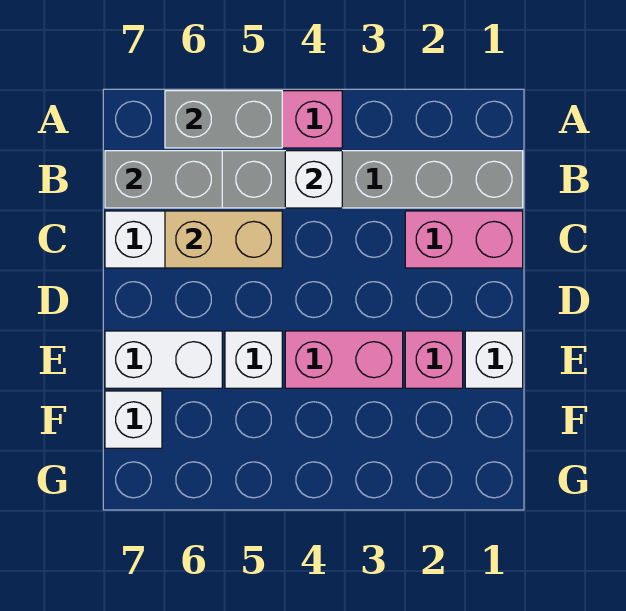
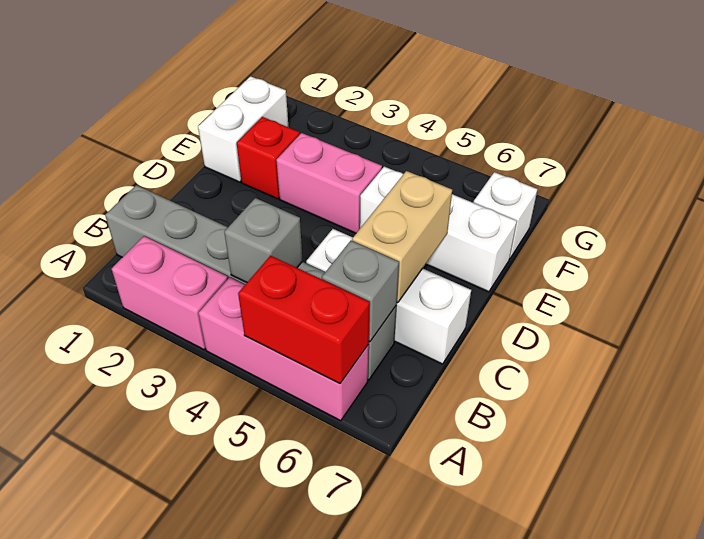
grey 1x2 brick [165,91,282,148] -> red 1x2 brick [238,256,370,383]
white 1x1 brick [285,151,342,208] -> grey 1x1 brick [224,198,303,282]
grey 1x2 brick [105,151,222,208] -> grey 1x1 brick [322,240,399,342]
pink 1x2 brick [405,211,523,268] -> pink 1x2 brick moved to [112,236,228,350]
tan 1x2 brick [165,211,282,268] -> tan 1x2 brick turned to [352,171,452,303]
white 1x1 brick [465,331,523,388] -> white 1x2 brick [198,76,288,182]
pink 1x1 brick [405,331,463,388] -> red 1x1 brick [237,117,300,199]

